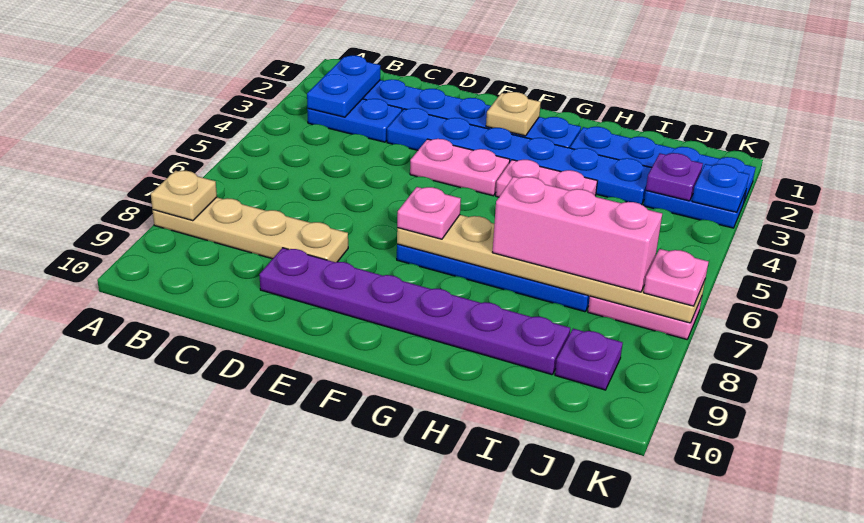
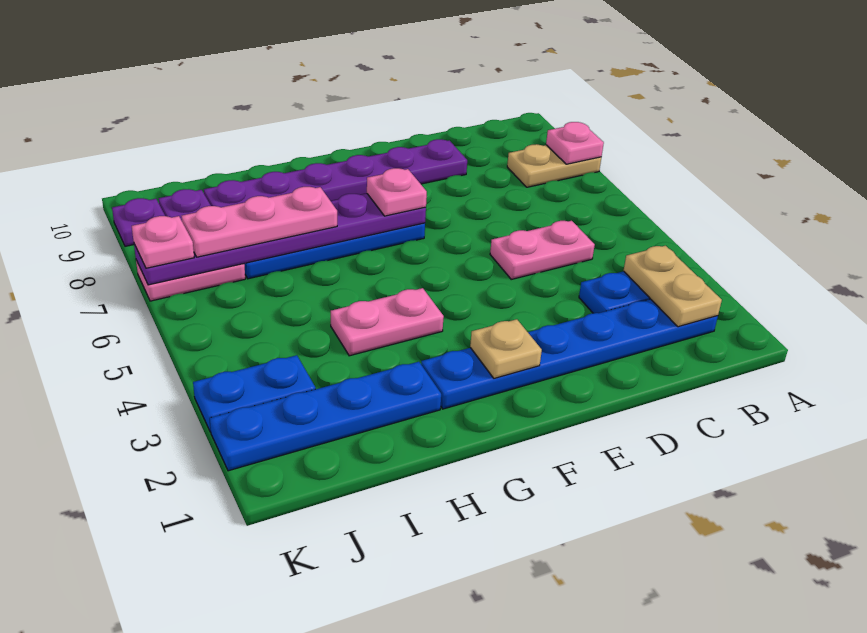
tan 1x4 plate [153,197,348,262] -> tan 1x2 plate [507,144,601,187]
tan 1x1 plate [151,171,217,221] -> pink 1x1 plate [546,122,604,164]
blue 1x2 plate [307,56,380,117] -> tan 1x2 plate [624,246,722,327]
blue 1x6 plate [387,108,651,204] -> none
pink 1x2 plate [410,139,510,196] -> pink 1x2 plate moved to [490,221,595,279]
tan 1x6 plate [397,215,705,323] -> purple 1x6 plate [134,193,426,285]
pink 1x3 brick [492,177,662,292] -> pink 1x3 plate [182,187,337,257]
purple 1x1 plate [646,153,703,201] -> purple 1x1 plate moved to [112,198,165,246]
blue 1x1 plate [692,164,749,212] -> none

